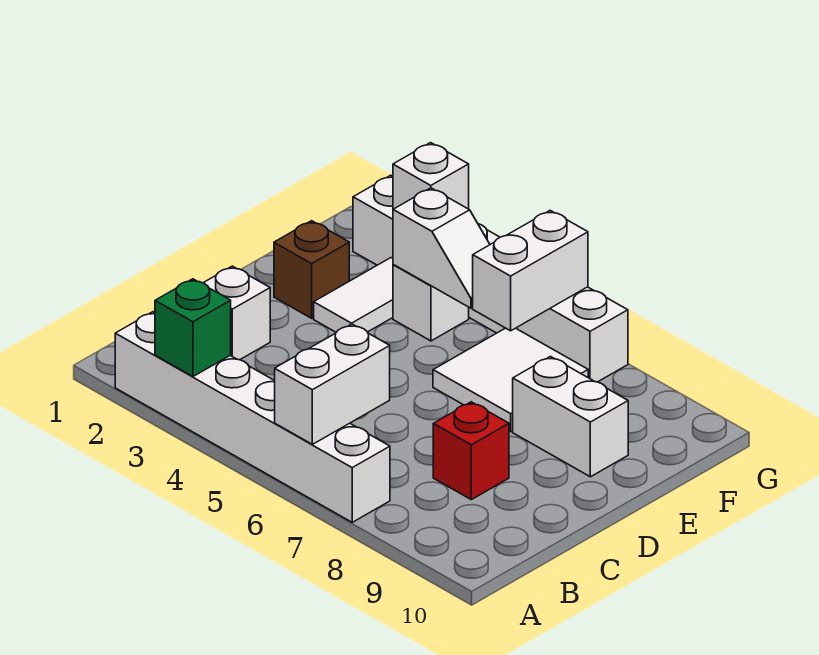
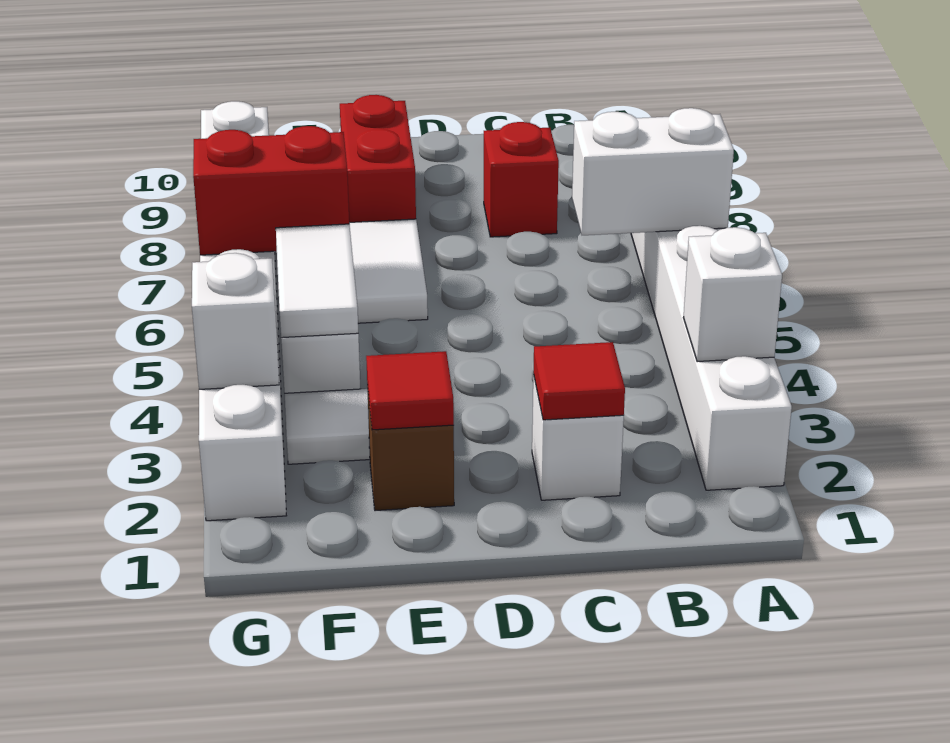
green 1x1 brick [155,279,231,376] -> white 1x1 brick [683,227,782,362]
none -> red 1x1 tile [533,342,625,420]
none -> red 1x1 tile [366,351,454,430]
white 1x2 brick [513,357,628,477] -> red 1x2 brick [340,95,416,222]
white 1x2 slope [393,188,490,308] -> white 1x2 tile [276,224,358,338]
white 1x2 brick [473,211,588,331] -> red 1x2 brick [193,126,349,255]
white 1x6 brick [353,175,628,382] -> white 1x8 brick [199,101,286,521]

